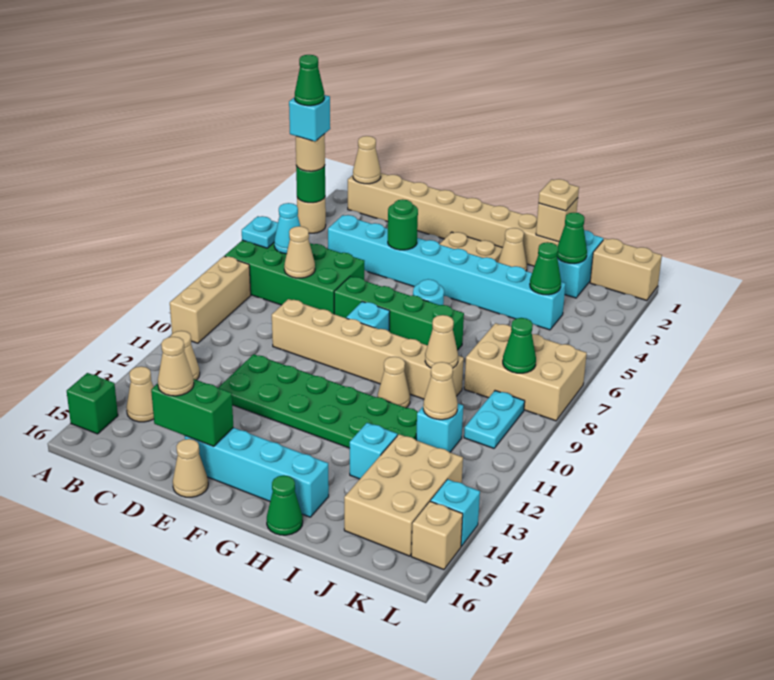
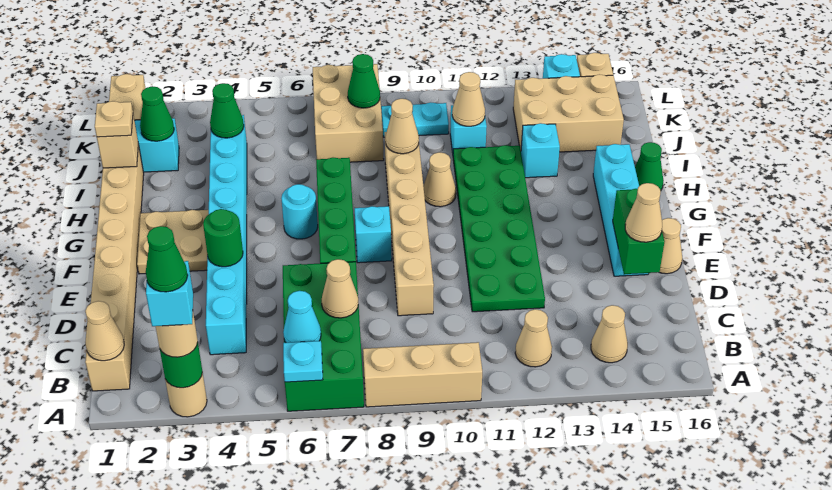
green 1x1 brick [67,373,118,434] -> none
tan 1x1 cone [498,228,527,271] -> none

